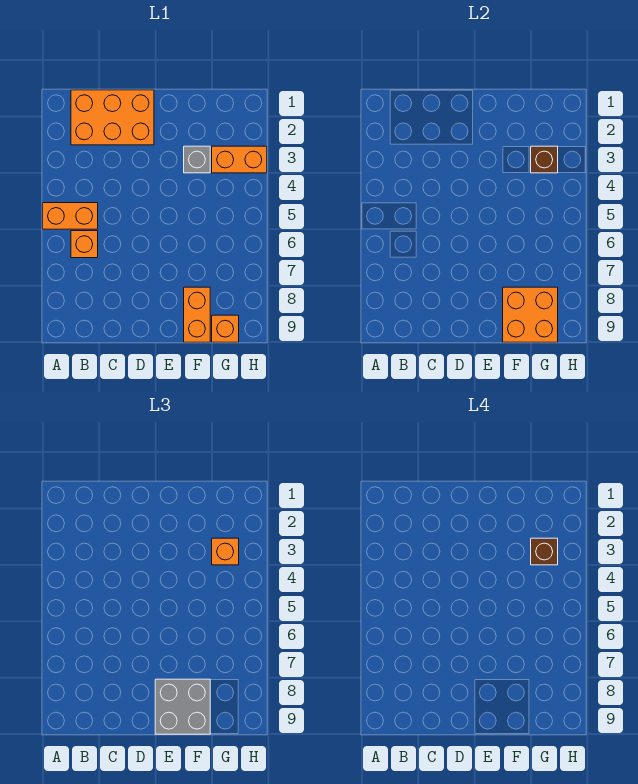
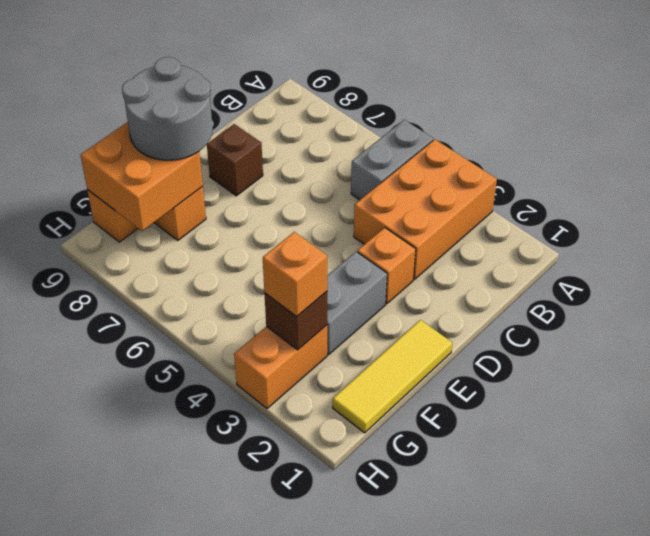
orange 1x2 brick [43,203,98,229] -> grey 1x2 brick [351,120,433,200]
orange 2x3 brick [71,90,154,145] -> orange 2x3 brick moved to [354,139,497,279]
orange 1x1 brick [71,231,98,258] -> orange 1x1 brick moved to [357,228,416,304]
none -> yellow 1x3 tile [333,320,452,433]
grey 2x2 brick [155,679,210,734] -> grey 2x2 round brick [122,57,213,160]
grey 1x1 brick [184,146,210,173] -> grey 1x2 brick [327,252,387,355]
brown 1x1 brick [531,538,558,565] -> brown 1x1 brick moved to [207,124,263,196]

